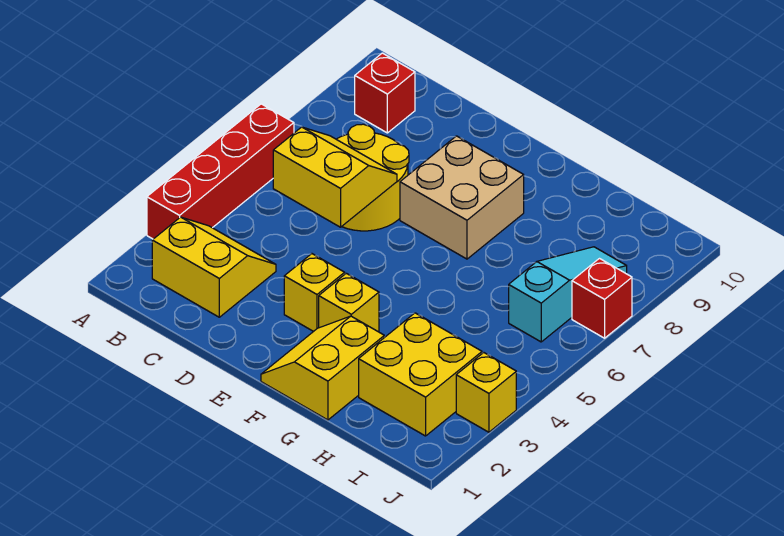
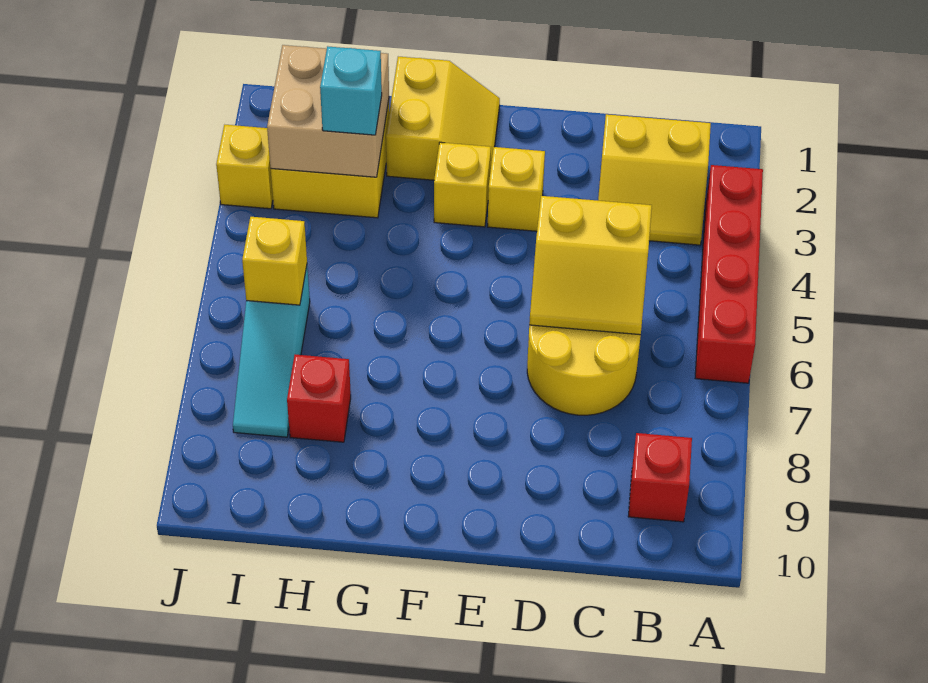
tan 2x2 brick [400,136,524,259] -> tan 2x2 brick moved to [267,45,389,177]
none -> cyan 1x1 brick [320,46,382,135]
none -> yellow 1x1 brick [242,217,307,305]
red 1x1 brick [572,259,632,338] -> red 1x1 brick moved to [287,355,351,442]

